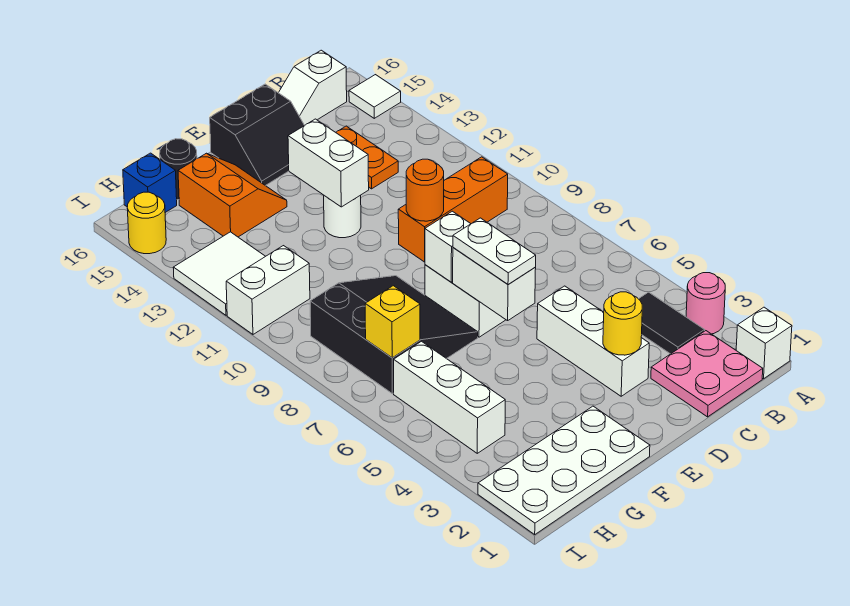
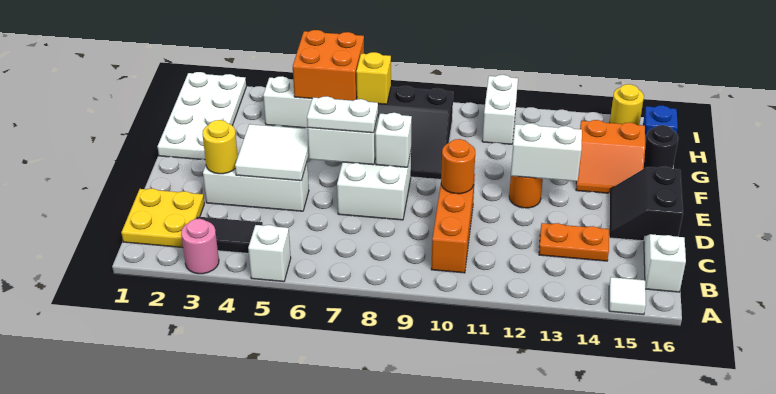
white 1x1 brick [736,307,792,379] -> white 1x1 brick moved to [248,225,291,282]
pink 2x2 plate [651,331,763,417] -> yellow 2x2 plate [121,188,204,248]
white 1x1 round brick [324,195,361,238] -> orange 1x1 round brick [509,176,543,208]
none -> orange 2x2 brick [293,30,364,101]
white 2x2 tile [173,232,265,315] -> white 2x2 tile moved to [235,124,309,181]

